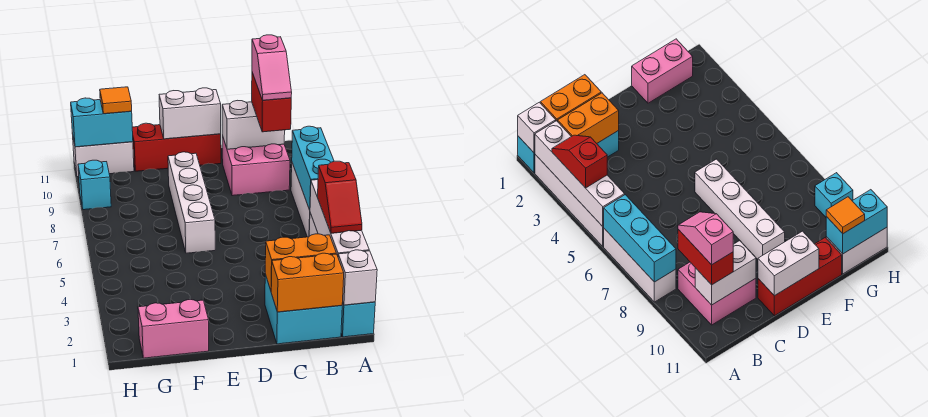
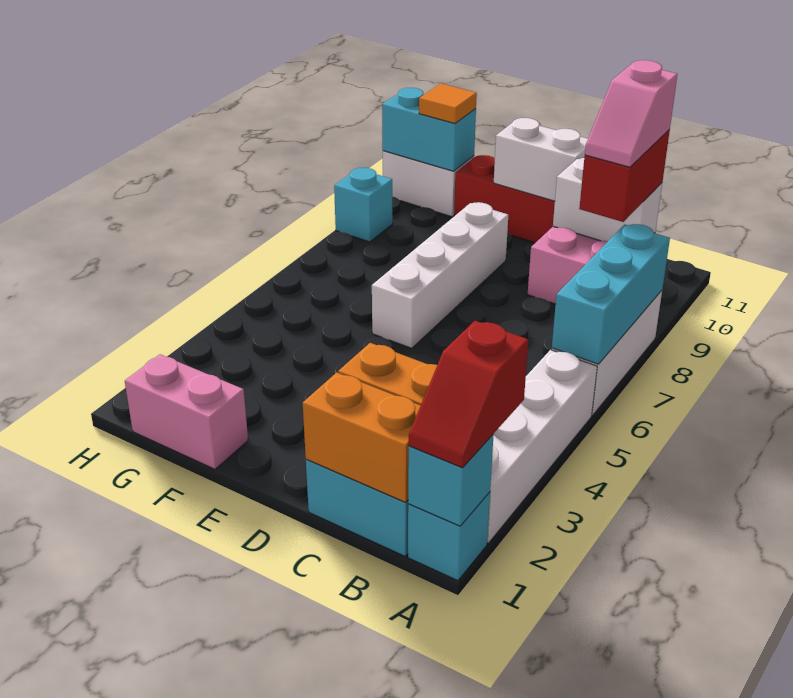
white 1x1 brick [338,250,377,305] -> cyan 1x1 brick [408,435,493,526]
white 1x4 brick [310,180,369,256] -> none
red 1x2 slope [318,161,362,233] -> red 1x2 slope moved to [409,321,528,468]

